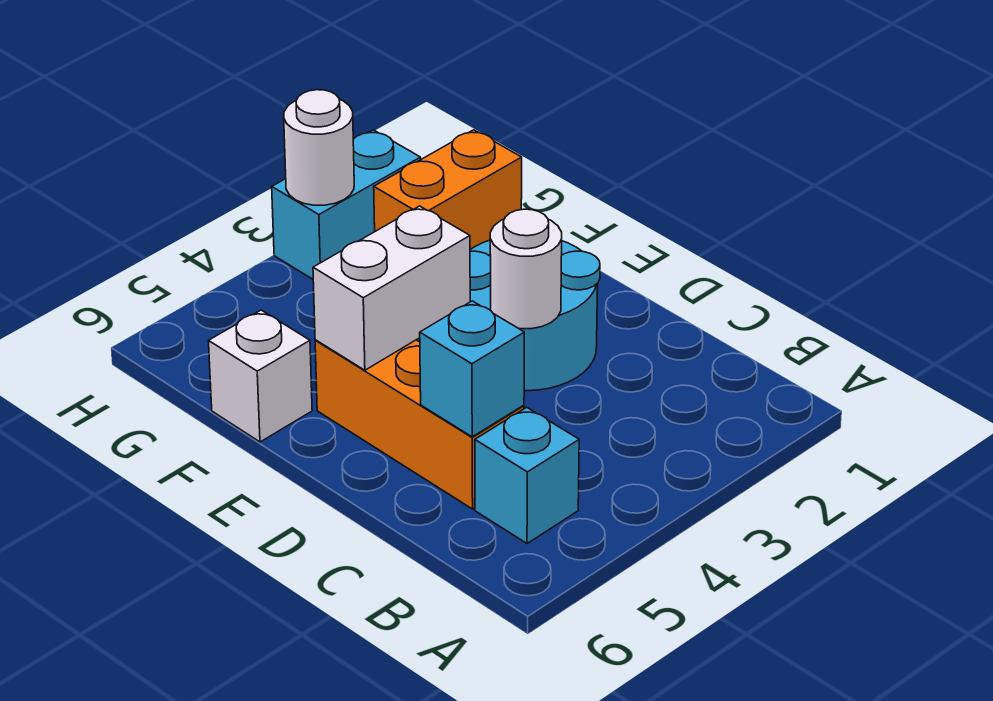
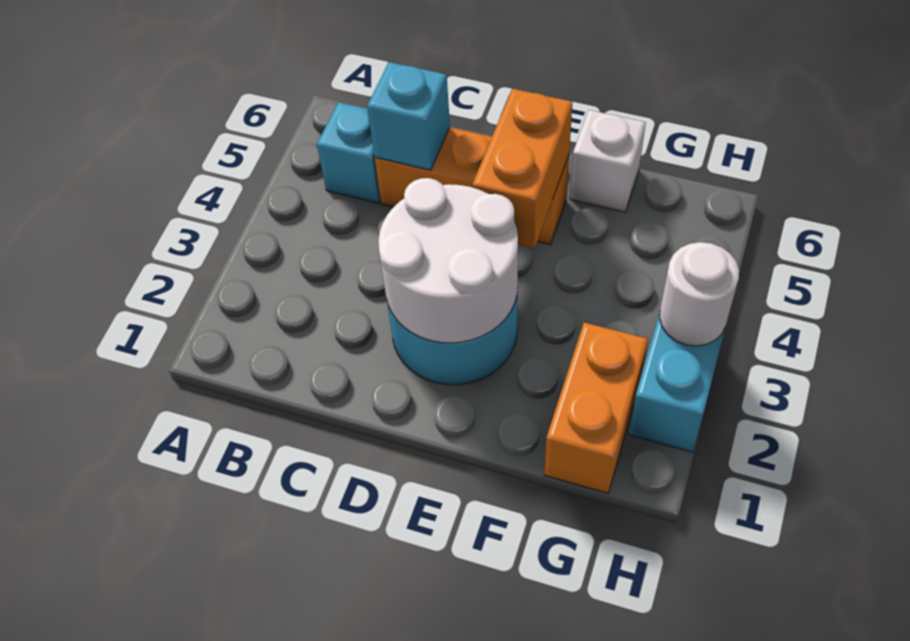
white 1x1 round brick [490,209,562,329] -> white 2x2 round brick [378,178,518,343]
white 1x2 brick [313,206,470,370] -> orange 1x2 brick [472,89,572,249]

